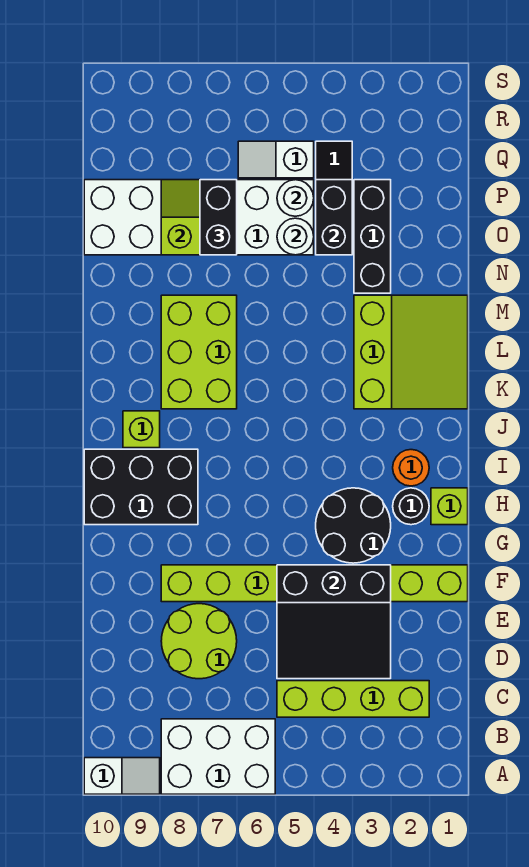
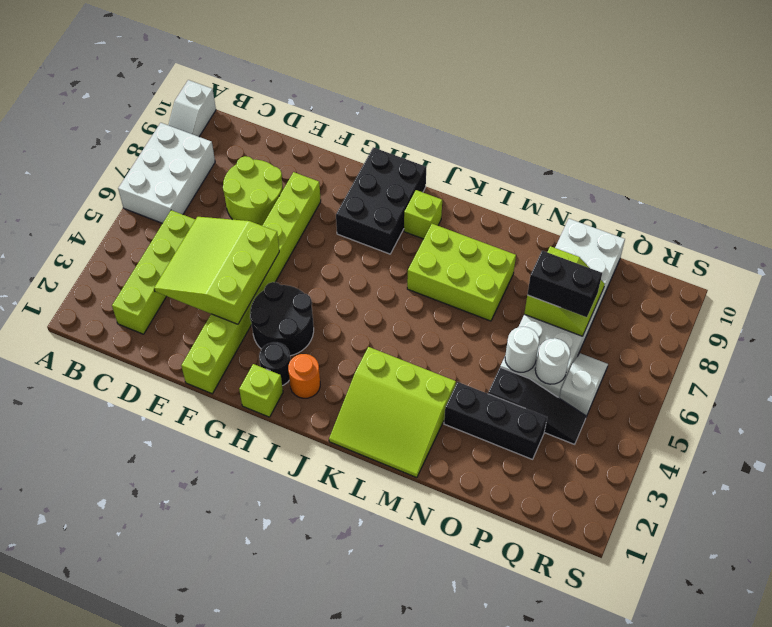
black 3x3 slope [277,565,391,679] -> lime 3x3 slope [154,217,279,324]
black 1x2 brick [316,180,352,255] -> none

